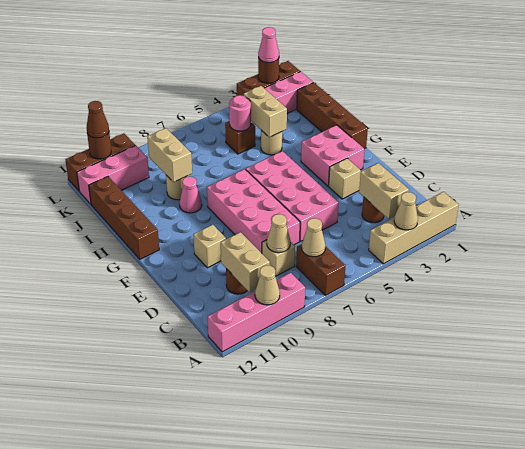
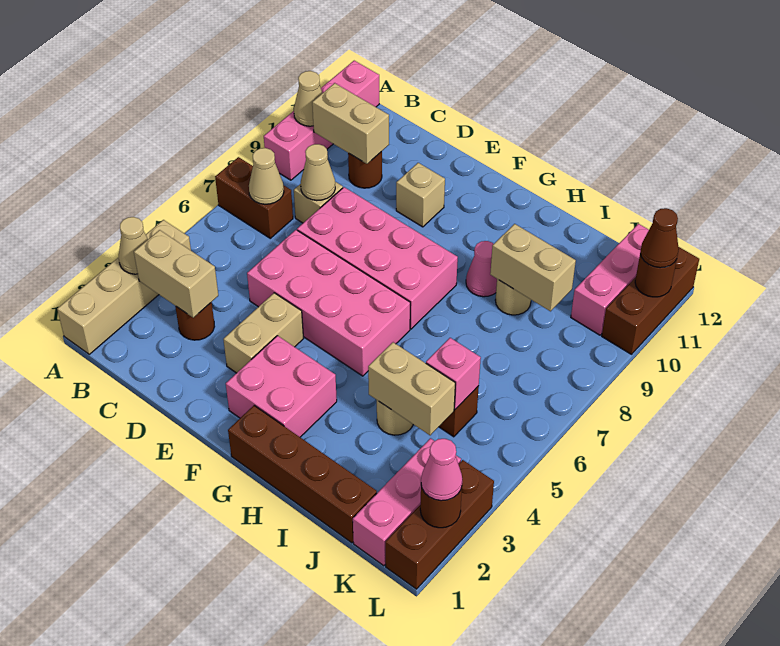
tan 1x1 brick [329,158,361,199] -> tan 1x2 brick [223,293,303,373]
brown 1x4 brick [89,176,159,259] -> none
pink 1x1 round brick [229,95,251,131] -> pink 1x1 brick [426,338,481,409]

